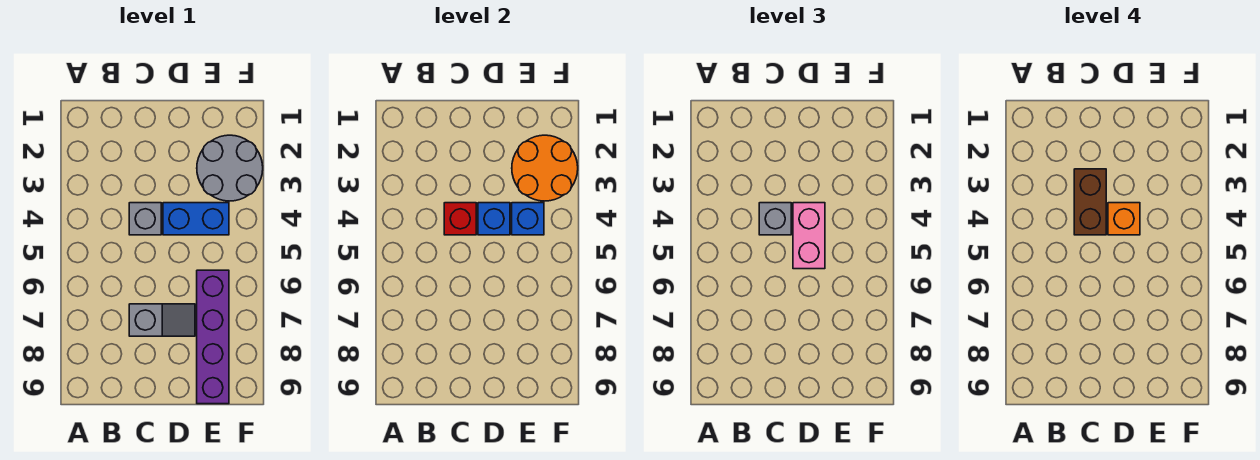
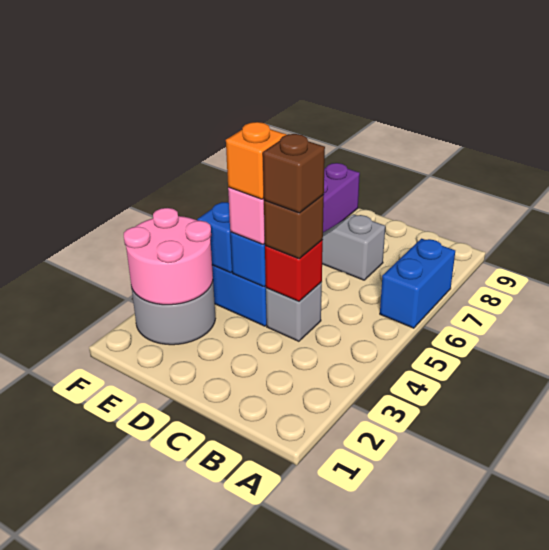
none -> blue 1x2 brick [380,239,455,328]
brown 1x2 brick [1074,169,1106,235] -> brown 1x1 brick [263,134,325,213]
grey 1x1 brick [759,203,791,235] -> brown 1x1 brick [264,195,324,259]
orange 2x2 round brick [512,135,578,201] -> pink 2x2 round brick [124,208,213,305]

